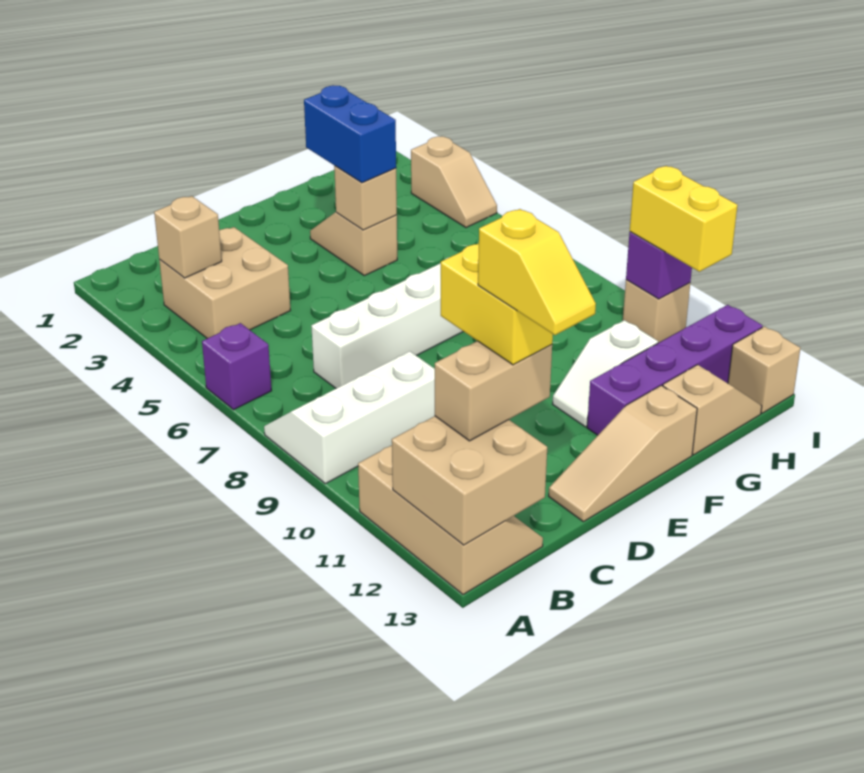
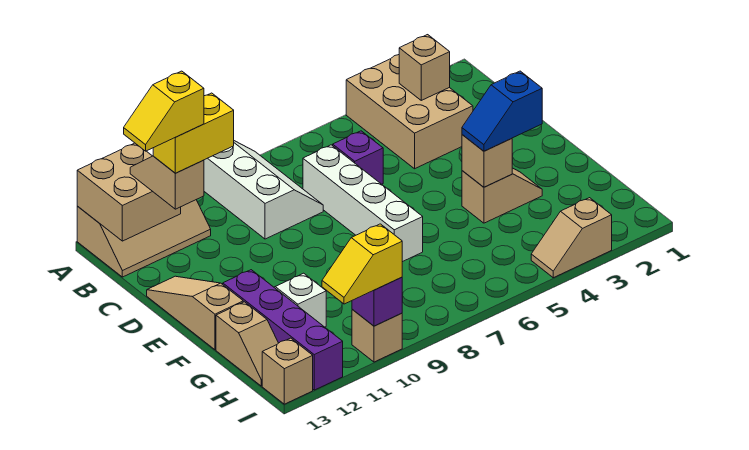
purple 1x1 brick [202,323,272,410] -> purple 1x1 brick moved to [333,131,383,184]
tan 2x2 brick [159,227,290,338] -> tan 2x3 brick [346,55,473,169]
tan 1x2 brick [435,341,552,441] -> tan 1x2 slope [130,156,204,209]
blue 1x2 brick [304,85,396,183] -> blue 1x2 slope [462,71,542,151]
yellow 1x2 brick [630,166,738,272] -> yellow 1x2 slope [322,224,402,304]

